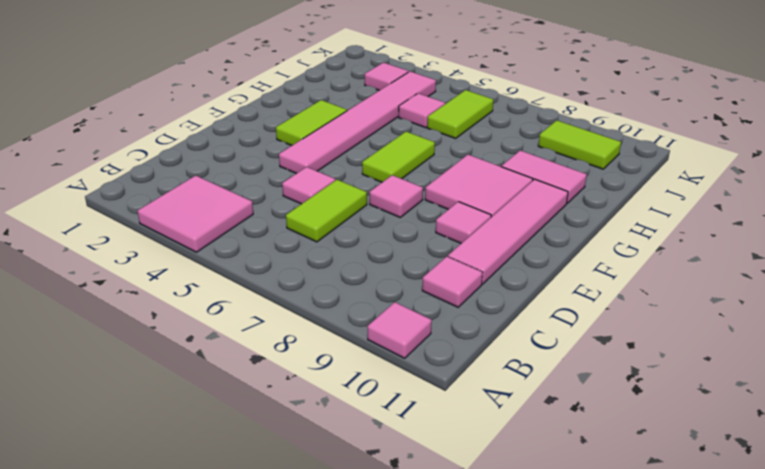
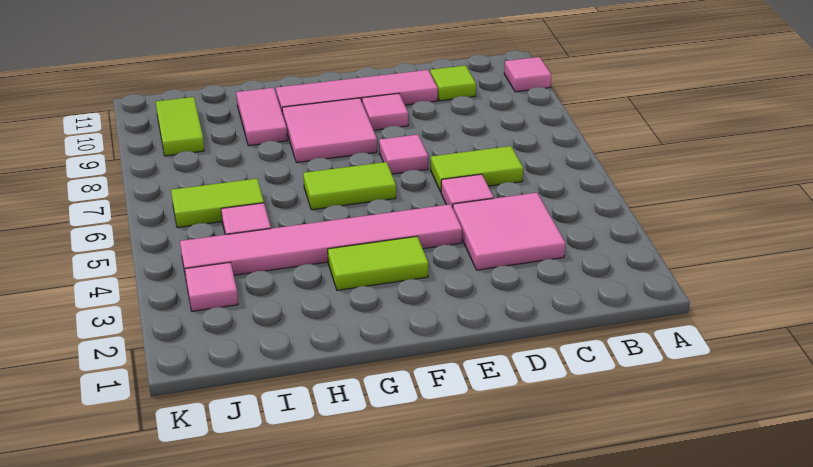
pink 2x2 tile [138,176,253,252] -> pink 2x2 tile moved to [453,193,566,270]
pink 1x1 tile [422,256,483,307] -> lime 1x1 tile [430,65,476,101]

